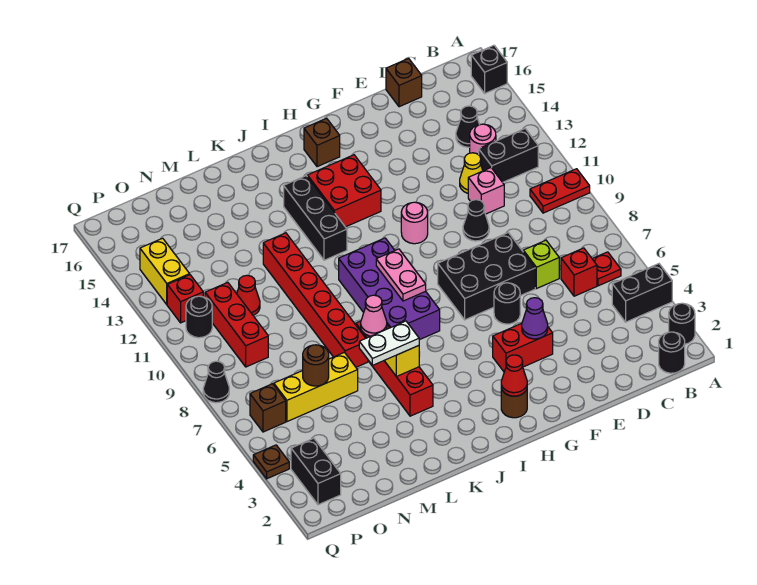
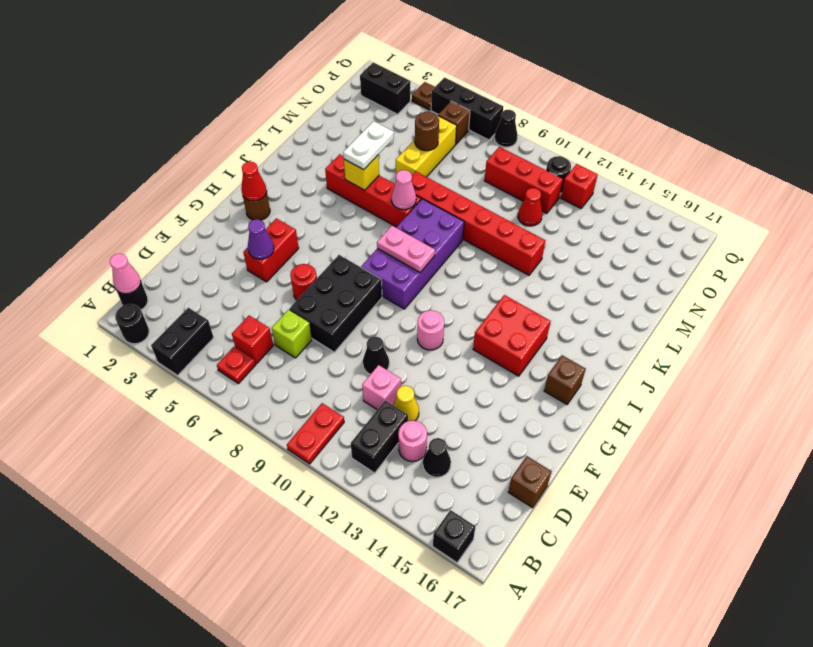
none -> pink 1x1 cone [110,254,141,294]
black 1x1 round brick [494,283,520,324] -> red 1x1 round brick [290,264,317,300]
purple 2x4 brick [339,238,440,340] -> purple 2x4 brick turned to [361,199,464,309]
black 1x3 brick [284,176,347,260] -> black 1x3 brick moved to [431,77,503,140]
yellow 1x2 brick [140,238,190,304] -> none

